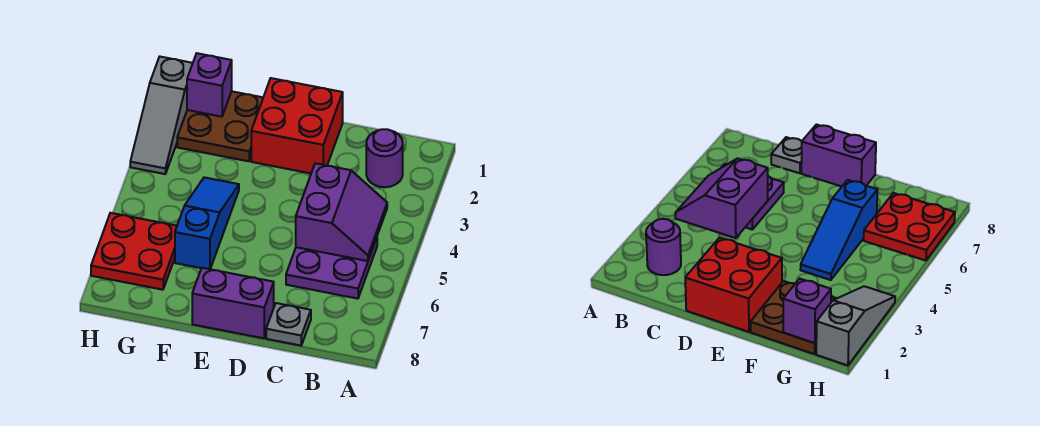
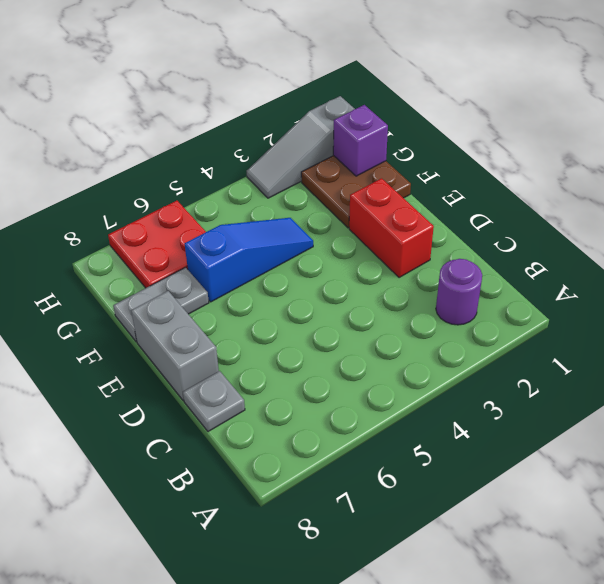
purple 2x2 slope [296,163,387,261] -> none
purple 2x2 plate [286,238,377,299] -> none
red 2x2 brick [251,78,343,173] -> red 1x2 brick [349,178,434,278]
purple 1x2 brick [192,268,274,338] -> grey 1x2 brick [131,291,219,401]
none -> grey 1x2 plate [113,267,209,342]

